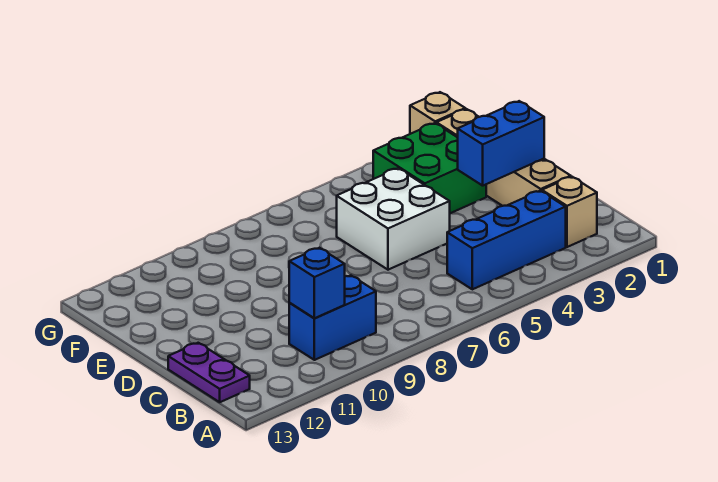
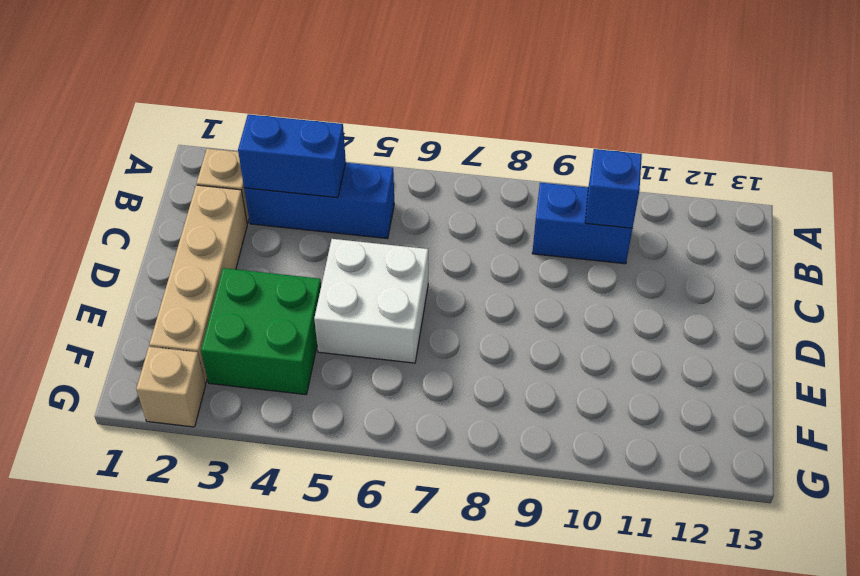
purple 1x2 plate [168,343,250,402] -> none
blue 1x2 brick [458,101,544,186] -> blue 1x2 brick moved to [238,114,346,198]

